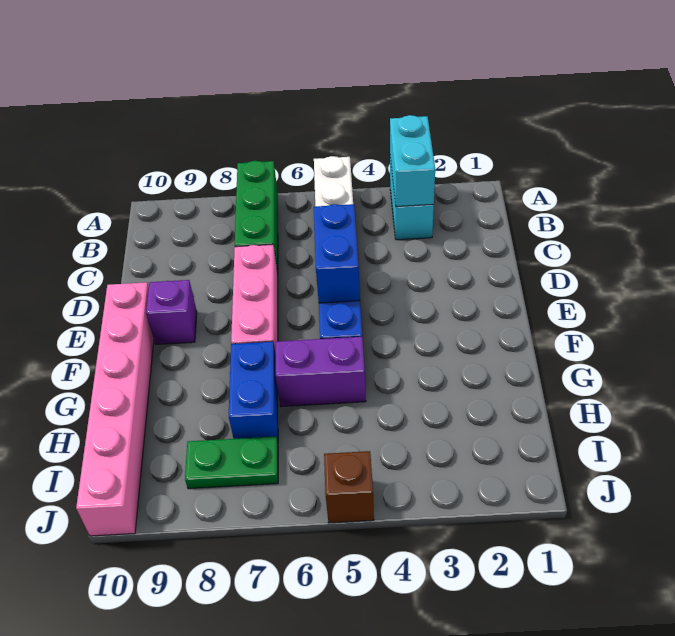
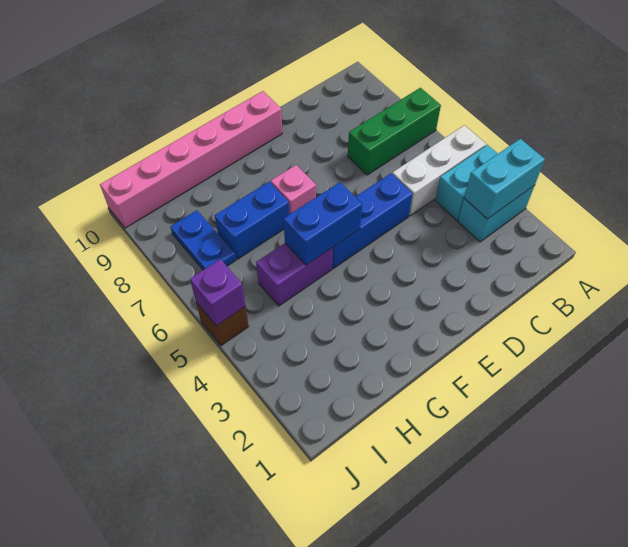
none -> cyan 1x2 brick [435,145,498,220]
blue 1x2 brick [314,204,360,303] -> blue 1x2 brick moved to [284,182,362,265]
pink 1x3 brick [231,244,278,355] -> pink 1x1 brick [271,165,316,214]
purple 1x1 brick [146,280,197,344] -> purple 1x1 brick moved to [190,259,245,326]
purple 1x2 brick [276,337,366,406] -> purple 1x2 brick turned to [256,243,333,306]
green 1x2 plate [185,437,278,489] -> blue 1x2 plate [170,210,236,270]

